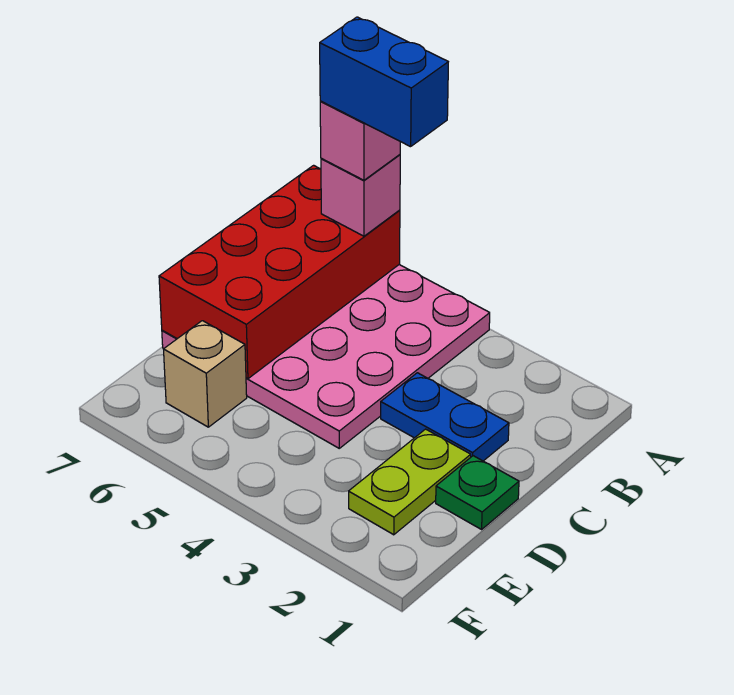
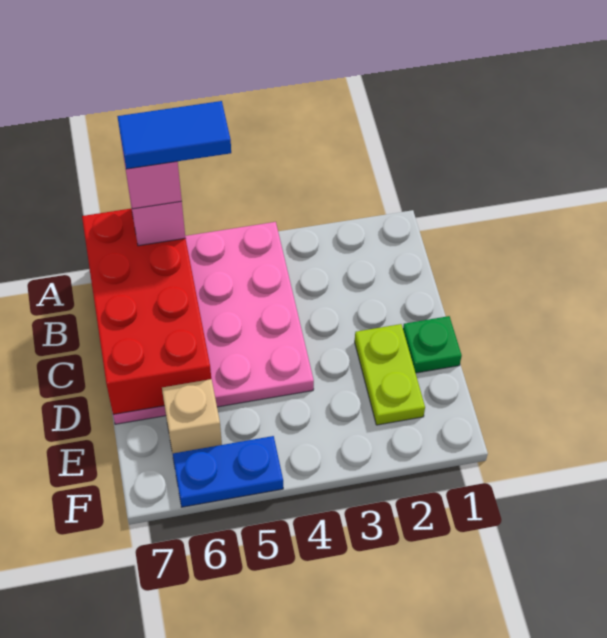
blue 1x2 brick [320,17,448,147] -> blue 1x2 tile [117,101,231,169]
blue 1x2 plate [381,373,509,461] -> blue 1x2 plate moved to [173,436,283,507]

